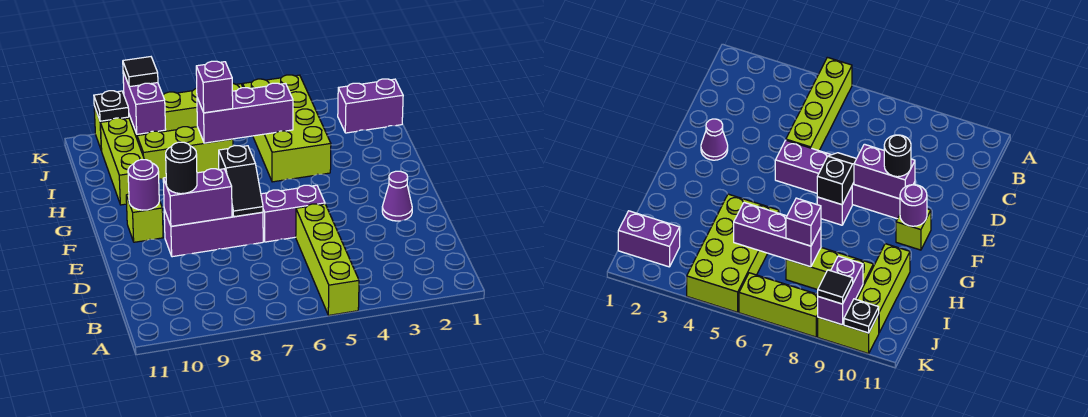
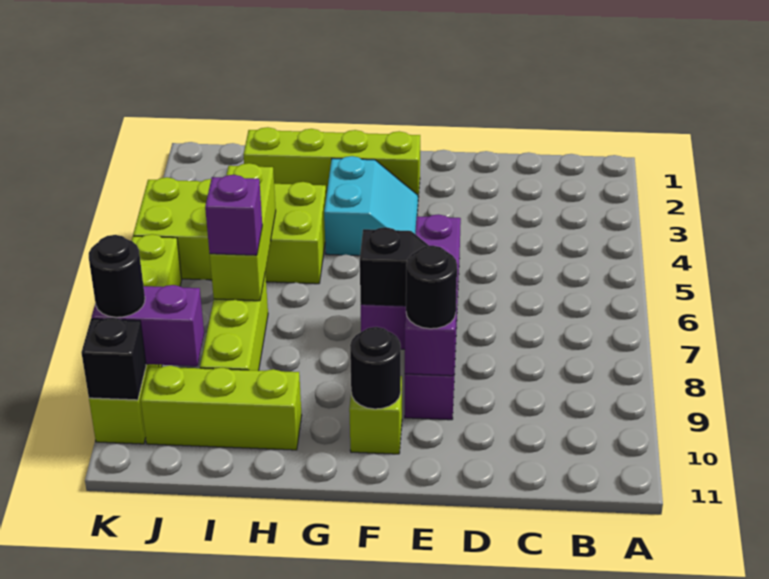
lime 1x4 brick [296,204,359,315] -> lime 1x4 brick moved to [243,127,420,197]
purple 1x1 cone [382,171,412,221] -> none
none -> cyan 2x2 slope [324,156,418,256]
purple 1x1 round brick [128,160,159,210] -> black 1x1 round brick [350,327,401,409]
purple 1x3 brick [197,83,293,143] -> lime 1x3 brick [210,163,276,301]
purple 1x2 brick [338,79,403,133] -> none
black 1x1 tile [123,57,158,87] -> black 1x1 round brick [89,235,145,317]
black 1x1 plate [94,91,129,121] -> black 1x1 brick [81,317,146,400]

